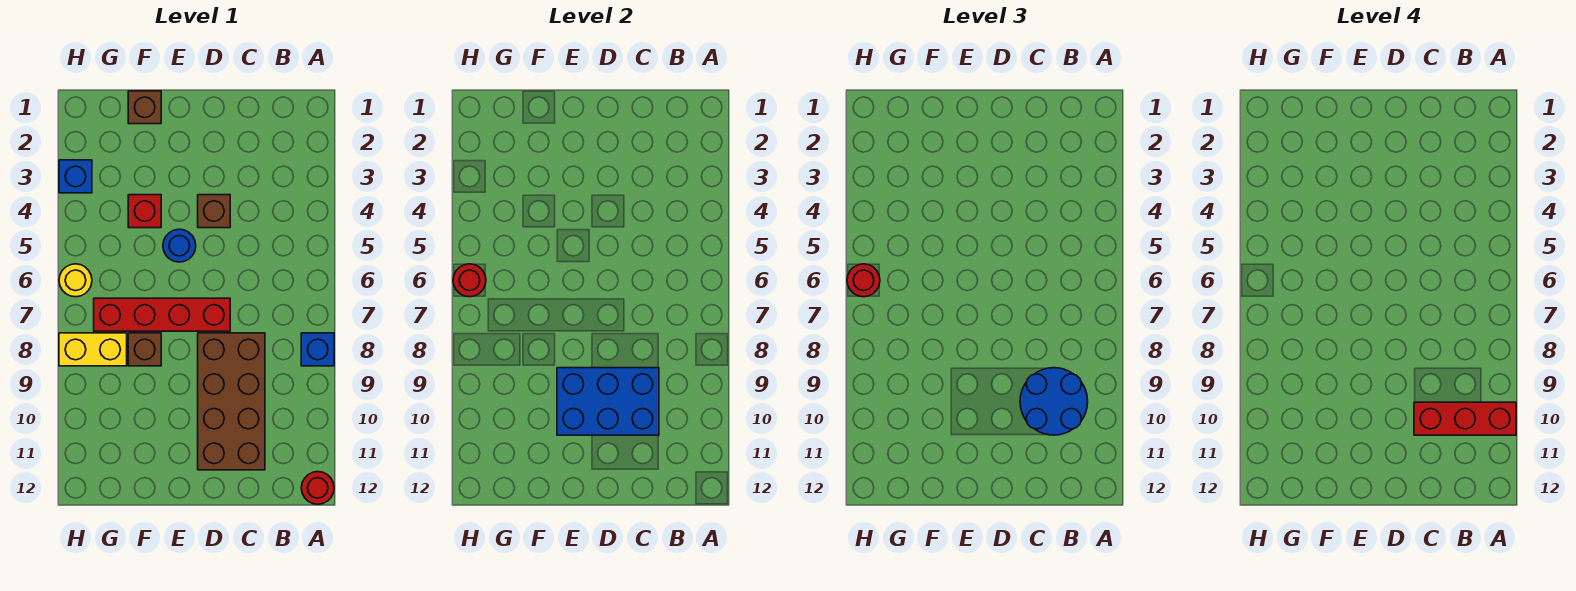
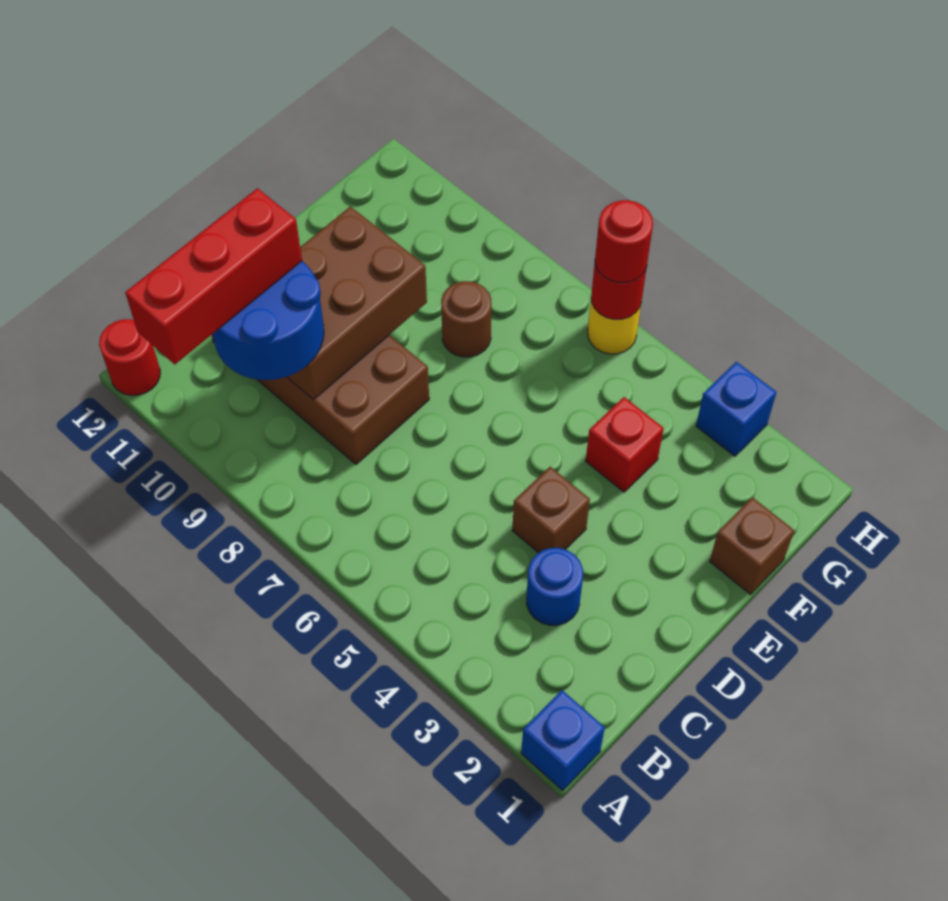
blue 1x1 brick [301,333,334,366] -> blue 1x1 brick moved to [521,690,605,791]
blue 2x3 brick [557,368,659,435] -> brown 2x3 brick [287,206,427,400]
red 1x4 brick [94,298,230,331] -> none
blue 1x1 round brick [163,229,196,262] -> blue 1x1 round brick moved to [527,548,583,625]
brown 1x1 brick [128,333,161,366] -> brown 1x1 round brick [441,281,491,357]
yellow 1x2 brick [59,333,127,366] -> none

